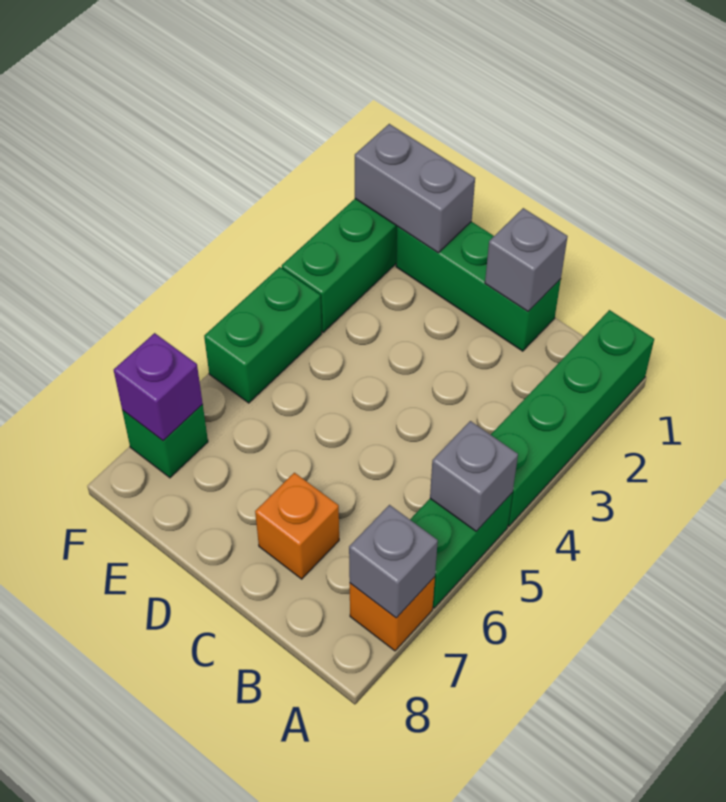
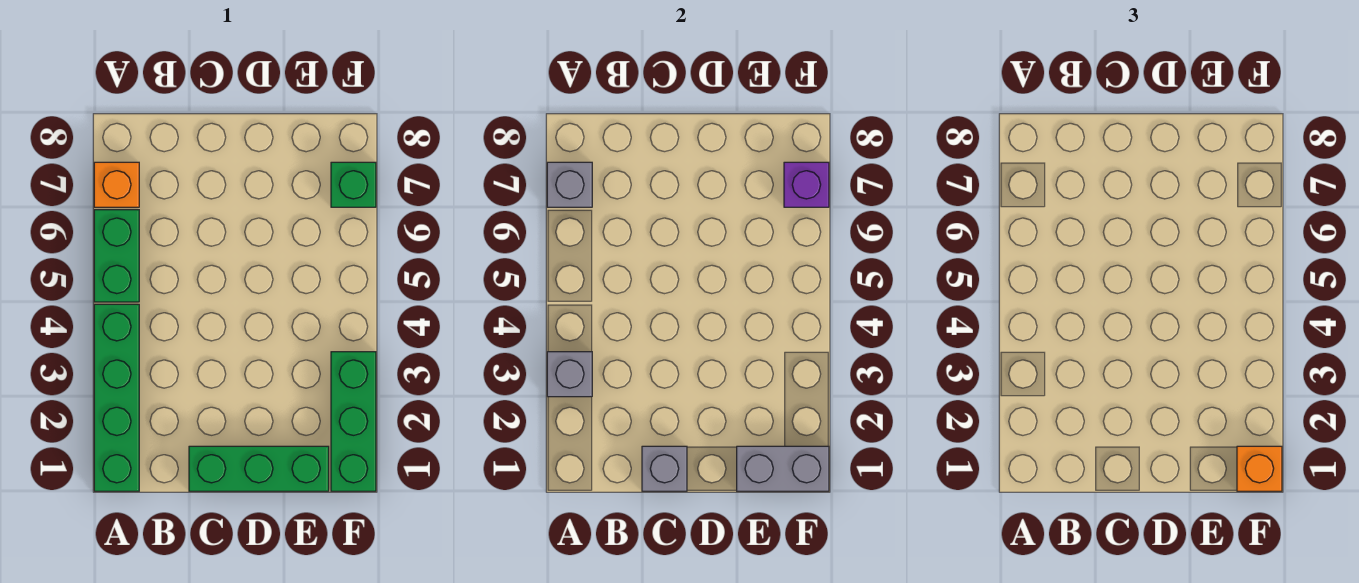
grey 1x1 brick [430,421,518,531] -> grey 1x1 brick moved to [547,352,592,397]
orange 1x1 brick [255,473,339,579] -> orange 1x1 brick moved to [1237,446,1282,491]
green 1x2 brick [204,267,322,403] -> none

